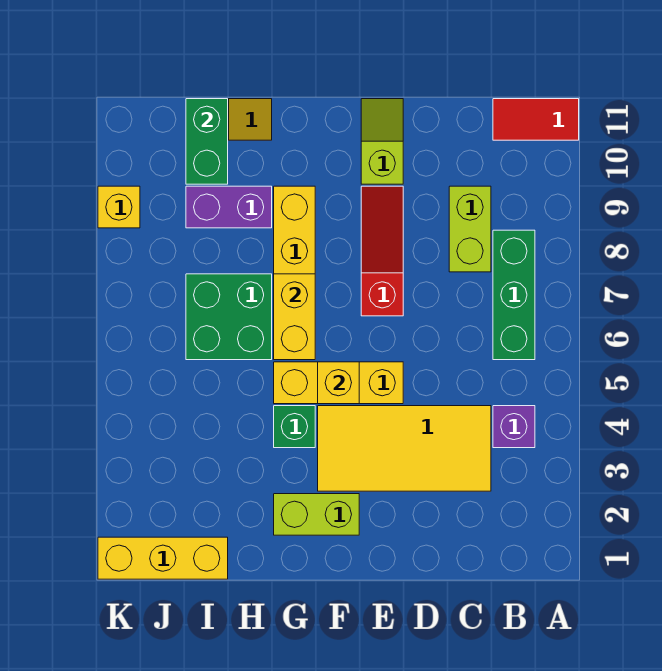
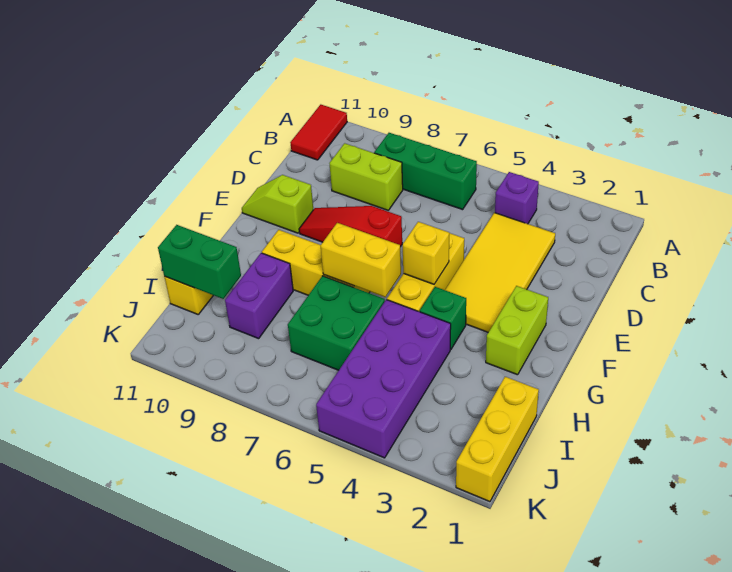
none -> purple 2x4 brick [316,300,451,458]
yellow 1x1 brick [98,186,140,228] -> none

